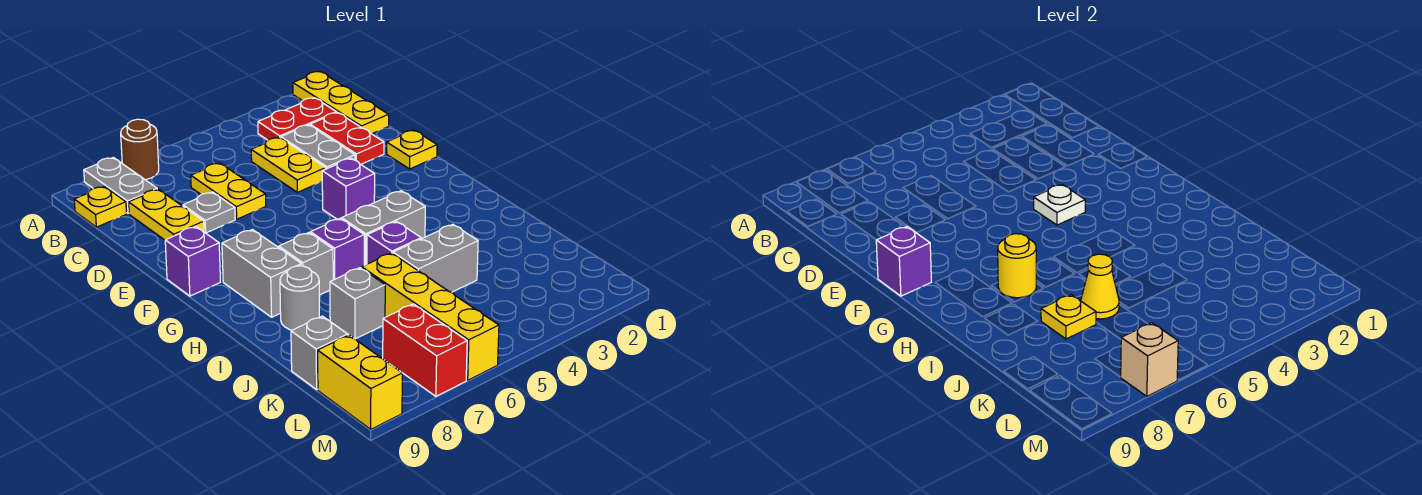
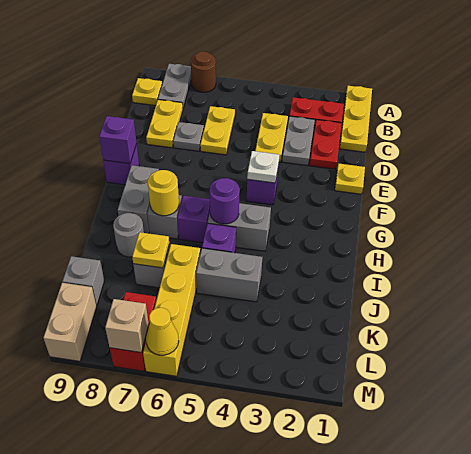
none -> purple 1x1 round brick [210,178,240,224]
yellow 1x1 cone [1081,254,1119,319] -> yellow 1x1 cone moved to [146,308,179,355]
yellow 1x2 brick [318,335,402,429] -> tan 1x2 brick [43,283,97,361]

